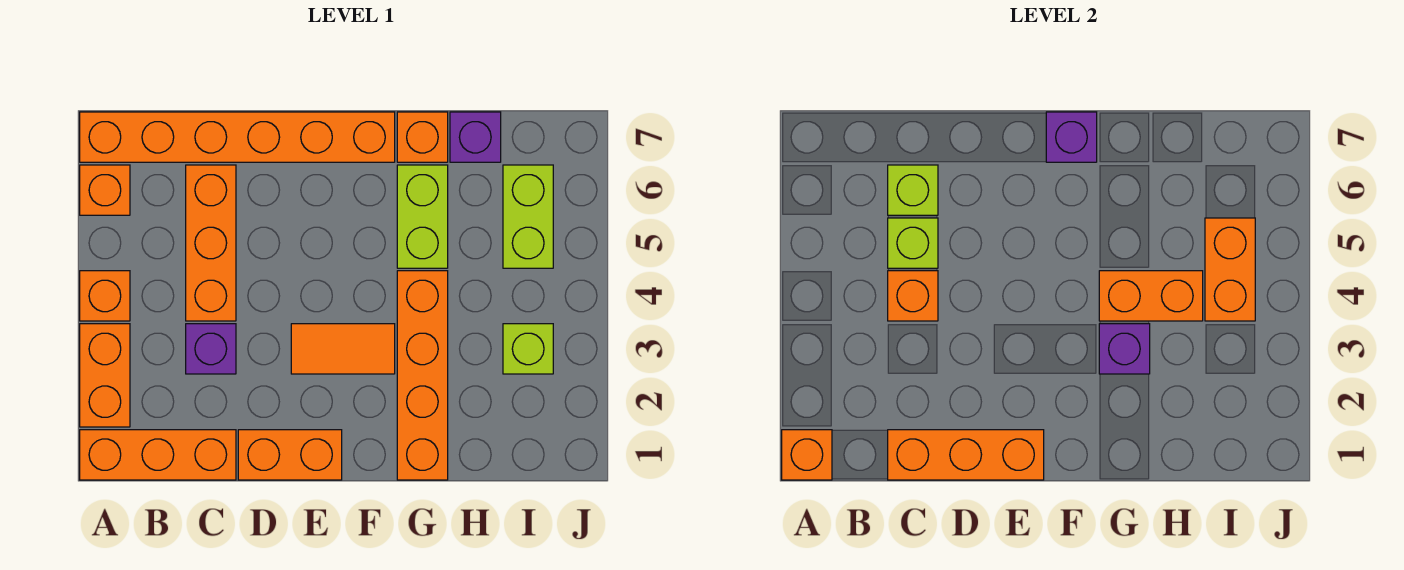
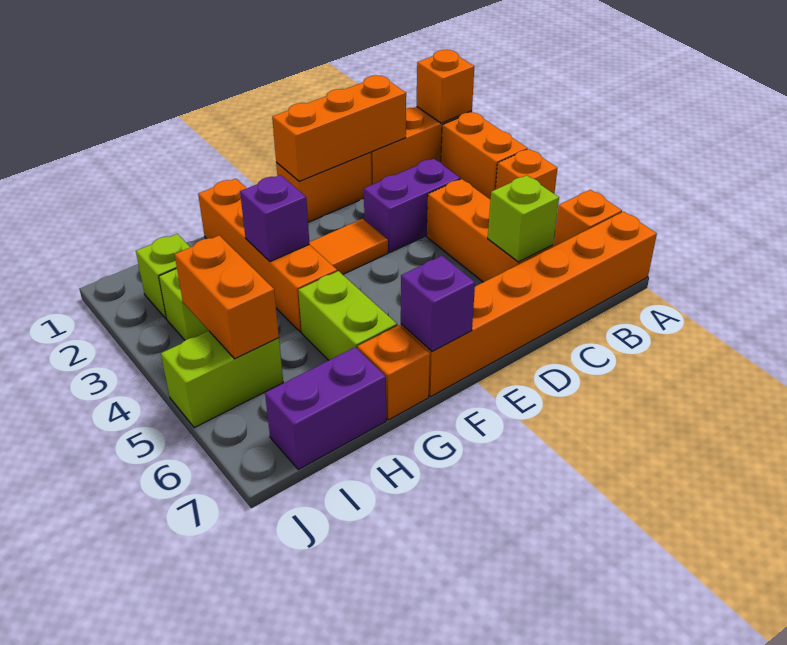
purple 1x1 brick [186,324,236,374] -> purple 1x2 brick [364,159,460,252]
orange 1x1 brick [888,271,938,321] -> none
lime 1x1 brick [888,218,938,268] -> lime 1x1 brick moved to [136,234,190,319]
orange 1x2 brick [1099,271,1203,321] -> none
purple 1x1 brick [450,112,501,162] -> purple 1x2 brick [265,347,386,470]
lime 1x2 brick [503,165,553,268] -> lime 1x2 brick turned to [161,331,283,428]

